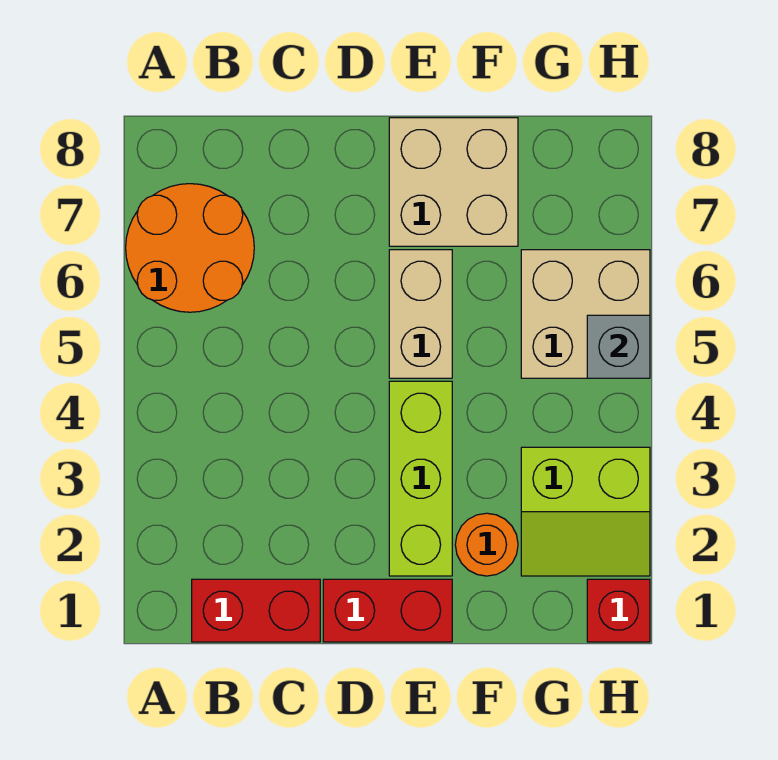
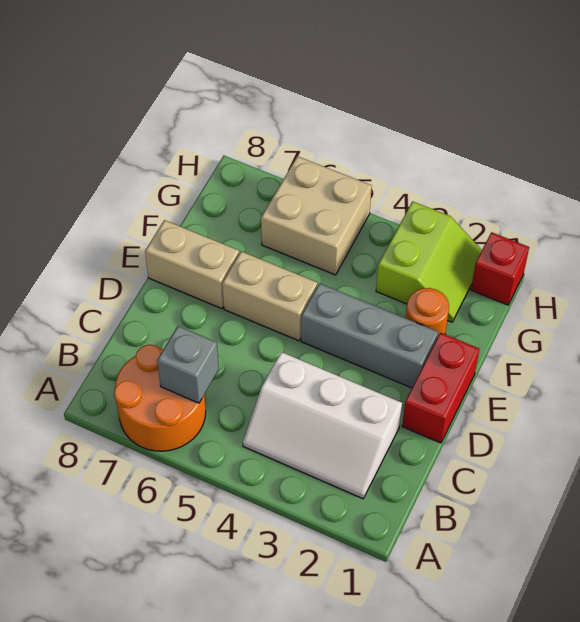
red 1x2 brick [192,579,320,642] -> none
none -> white 2x3 slope [243,352,402,499]
lime 1x3 brick [389,381,452,576] -> grey 1x3 brick [301,283,438,388]
tan 2x2 brick [389,118,518,246] -> tan 1x2 brick [145,220,239,309]
grey 1x1 brick [587,315,650,378] -> grey 1x1 brick moved to [157,326,219,403]

